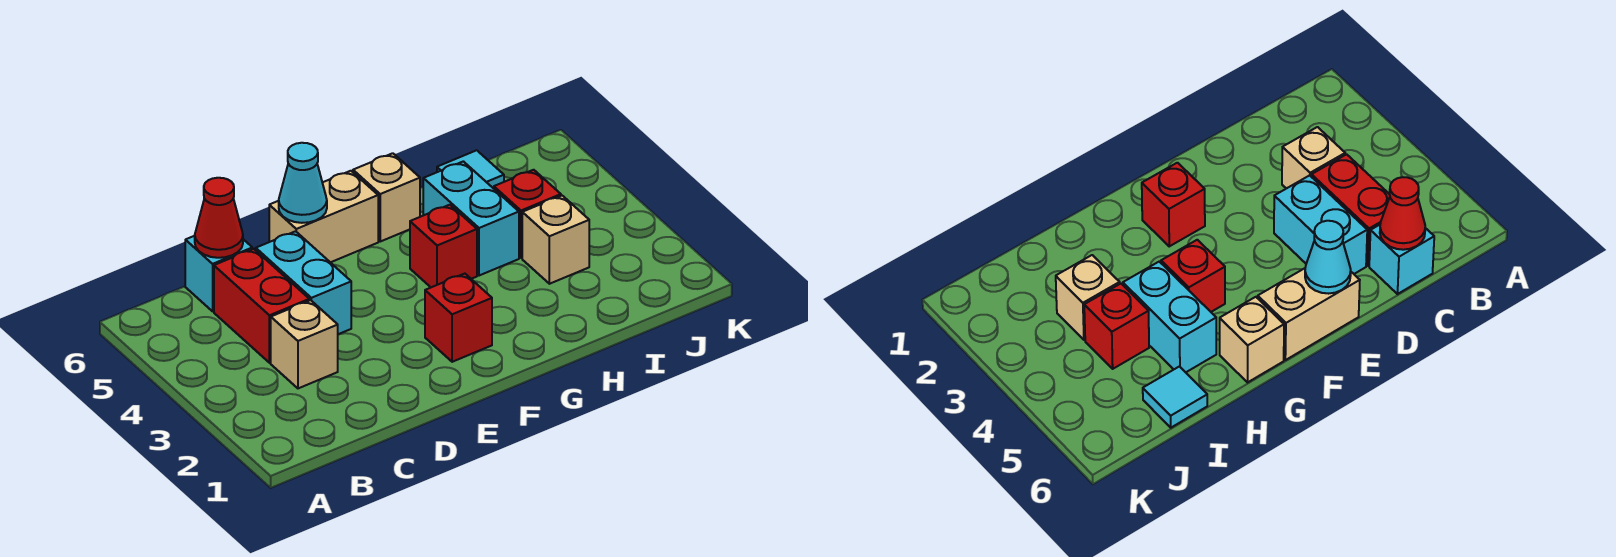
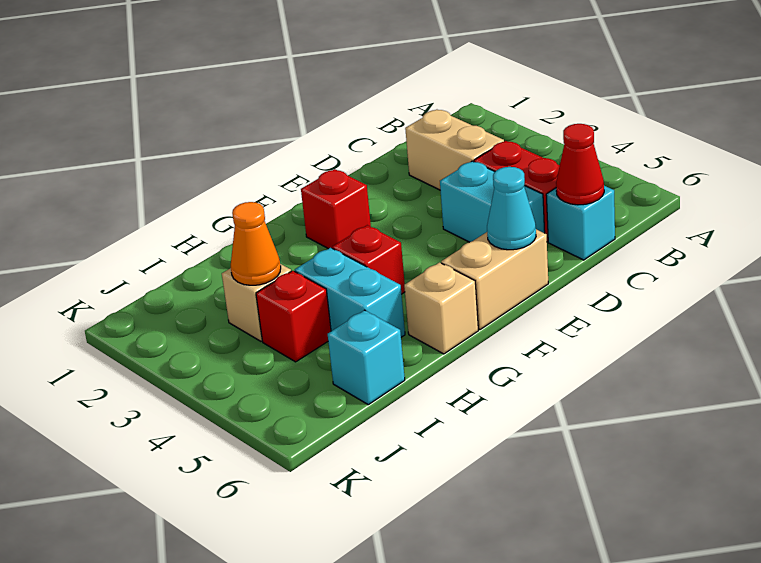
tan 1x1 brick [271,300,338,388] -> tan 1x2 brick [405,110,504,190]
none -> orange 1x1 cone [231,202,281,285]
cyan 1x1 tile [437,150,504,189] -> cyan 1x1 brick [328,310,405,405]

